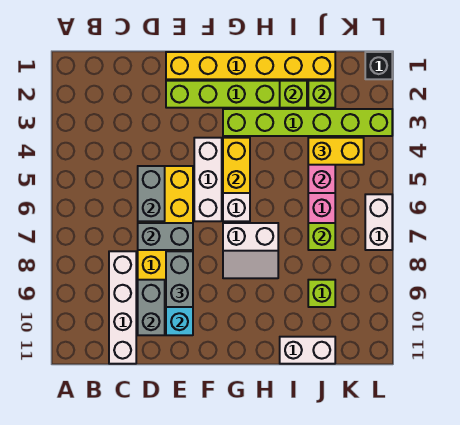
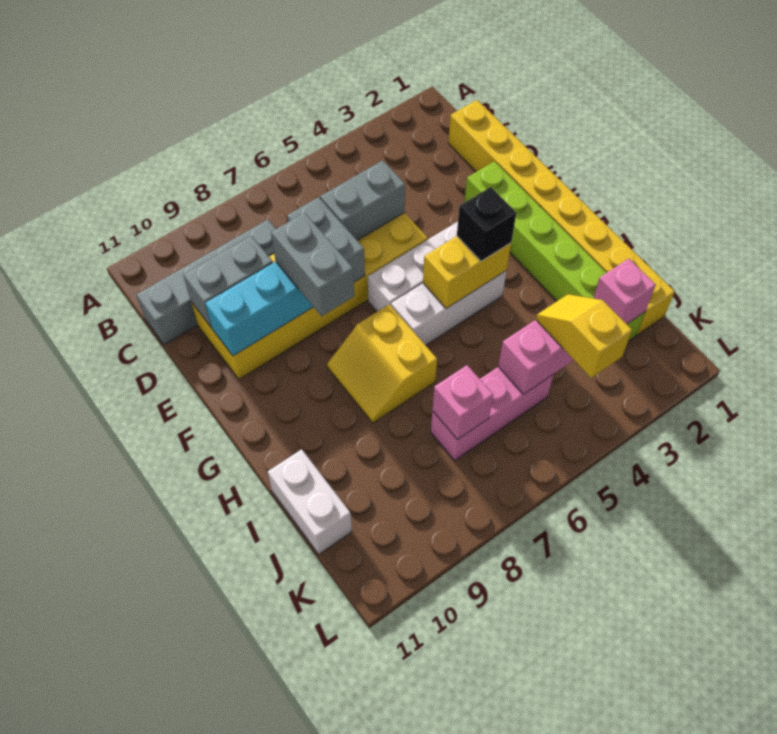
white 1x4 brick [109,251,136,364] -> grey 1x4 brick [136,219,276,345]
yellow 1x6 brick [166,52,335,79] -> yellow 1x8 brick [448,100,675,335]
grey 1x2 brick [166,251,193,307] -> grey 1x2 brick turned to [271,213,354,316]
lime 1x6 brick [223,109,392,136] -> none
white 2x2 slope [223,223,278,278] -> yellow 2x2 slope [327,304,437,423]
lime 1x1 brick [280,81,307,108] -> none
lime 1x1 brick [308,81,335,108] -> pink 1x1 brick [594,259,656,324]
yellow 1x2 brick [308,138,364,165] -> yellow 1x2 slope [536,294,632,378]
lime 1x1 brick [308,223,335,250] -> pink 1x1 brick [432,365,493,440]
lime 1x1 brick [308,280,335,307] -> none
black 1x1 brick [365,52,392,79] -> black 1x1 brick moved to [457,187,516,261]
white 1x2 brick [365,194,392,250] -> none

